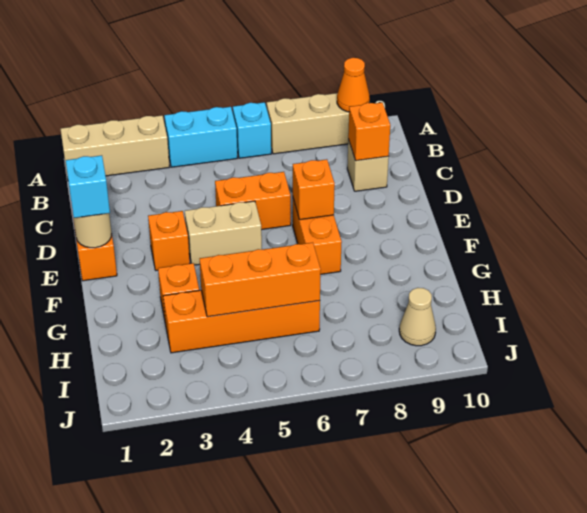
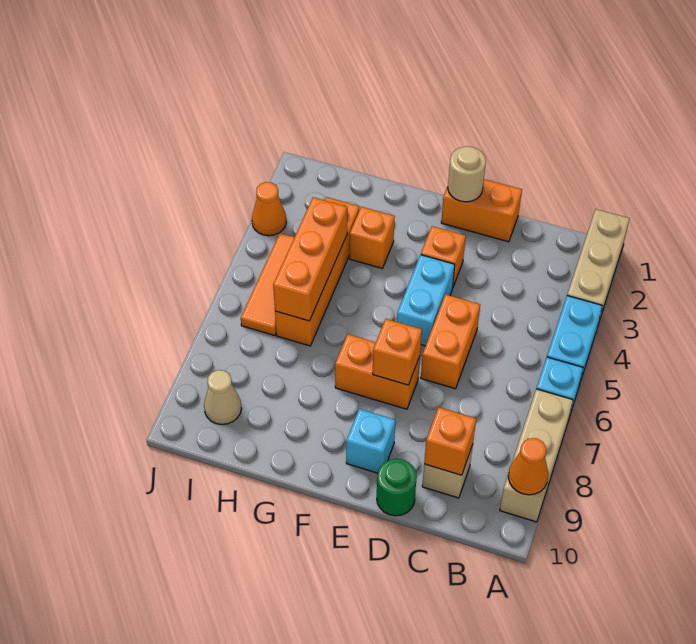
none -> green 1x1 round brick [377,459,417,516]
cyan 1x1 brick [66,155,110,218] -> cyan 1x1 brick moved to [346,409,395,473]
tan 1x2 brick [185,201,262,265] -> cyan 1x2 brick [397,255,455,346]
none -> orange 1x3 tile [241,233,295,336]
none -> orange 1x1 cone [252,182,286,236]

